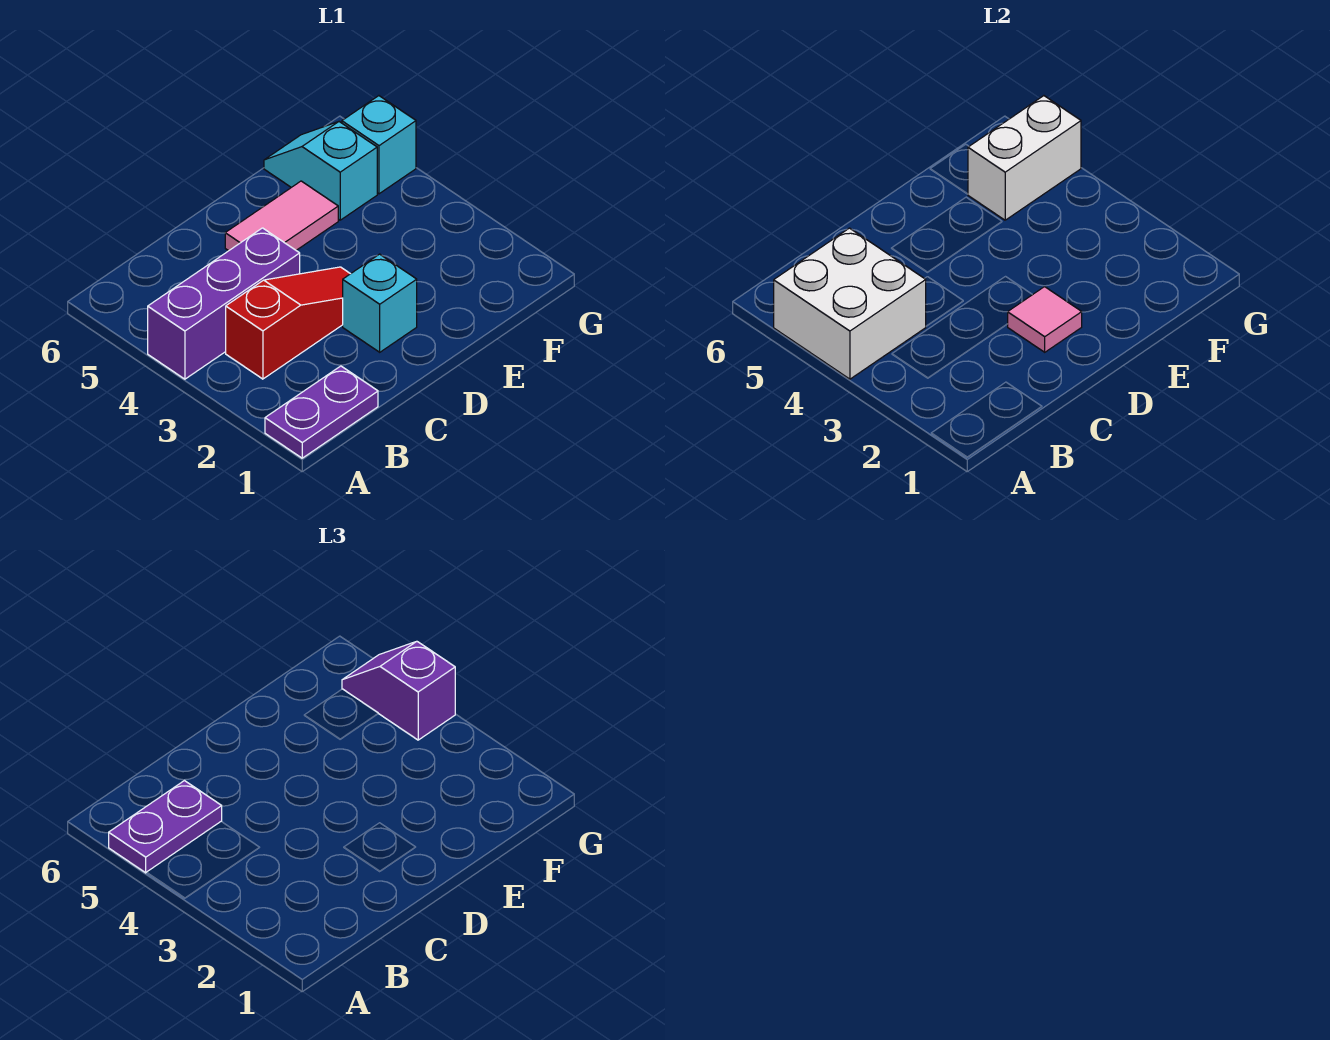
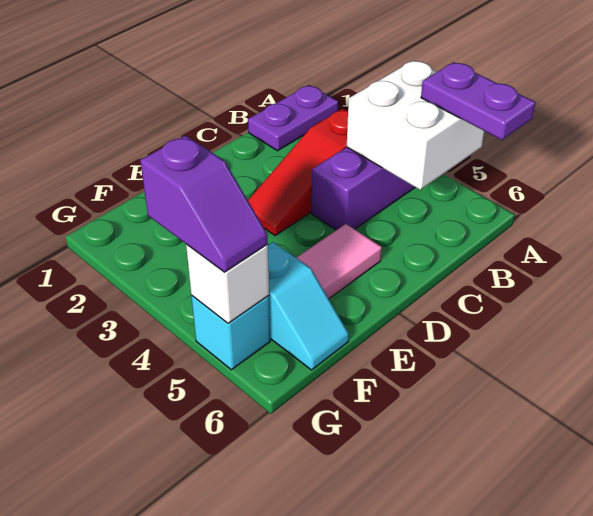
purple 1x2 plate [109,781,222,873] -> purple 1x2 plate turned to [421,62,535,140]
cyan 1x1 brick [343,254,417,352] -> none
pink 1x1 tile [1008,287,1082,352] -> none
white 1x2 brick [968,96,1081,220] -> white 1x1 brick [186,244,269,323]

